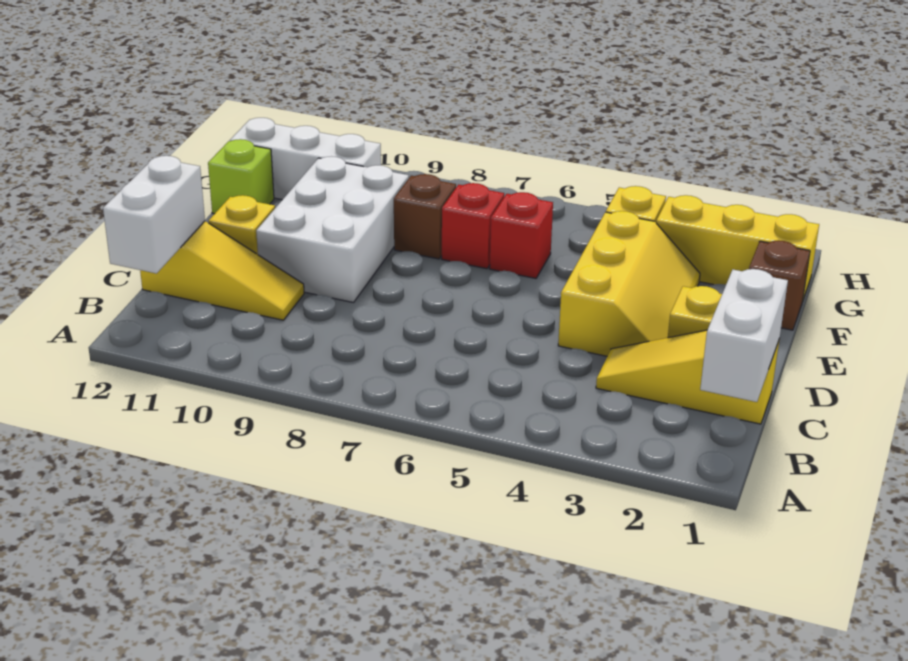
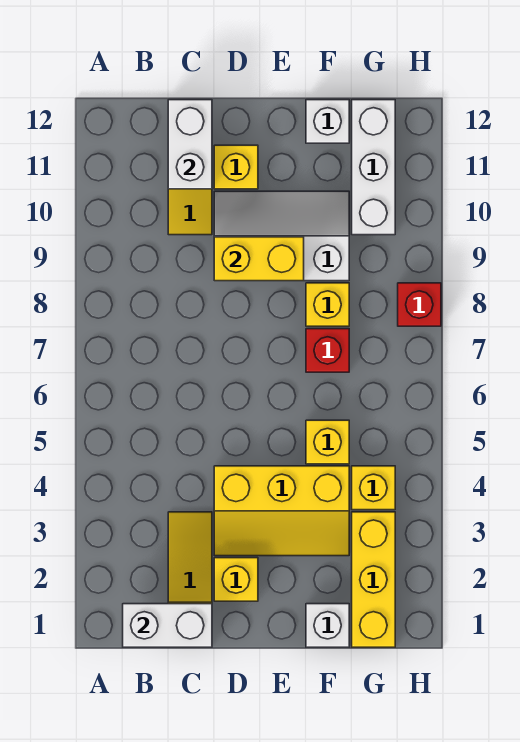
white 1x2 brick [103,156,205,273] -> white 1x2 brick turned to [168,100,212,189]
white 2x3 brick [256,156,409,303] -> white 2x3 slope [214,191,349,281]
none -> yellow 1x2 brick [214,237,304,281]
brown 1x1 brick [749,240,810,330] -> white 1x1 brick [306,604,349,647]
none -> yellow 1x1 brick [306,420,349,464]
red 1x1 brick [490,192,553,278] -> red 1x1 brick moved to [398,283,441,326]
brown 1x1 brick [394,174,456,259] -> yellow 1x1 brick [306,283,349,326]
lime 1x1 brick [208,139,274,214] -> white 1x1 brick [306,100,349,143]

